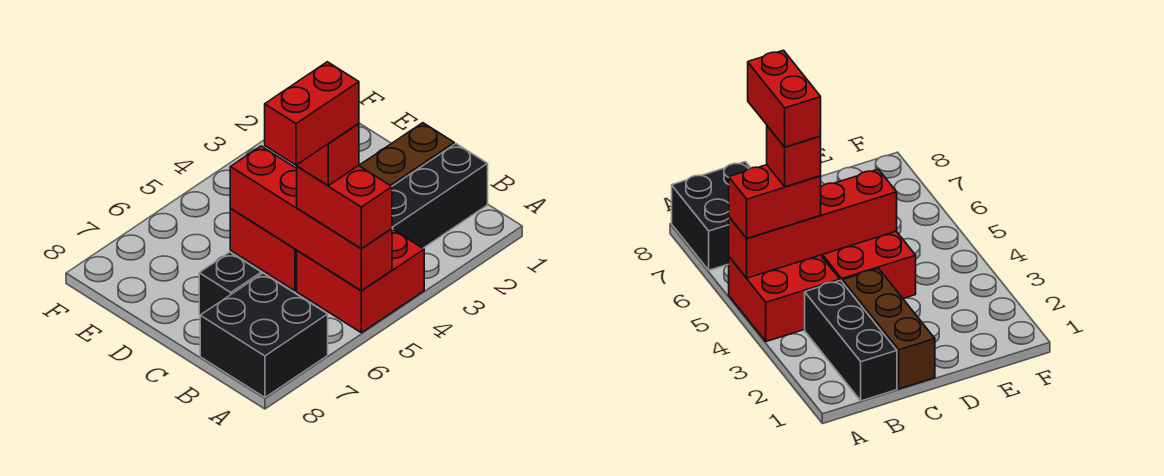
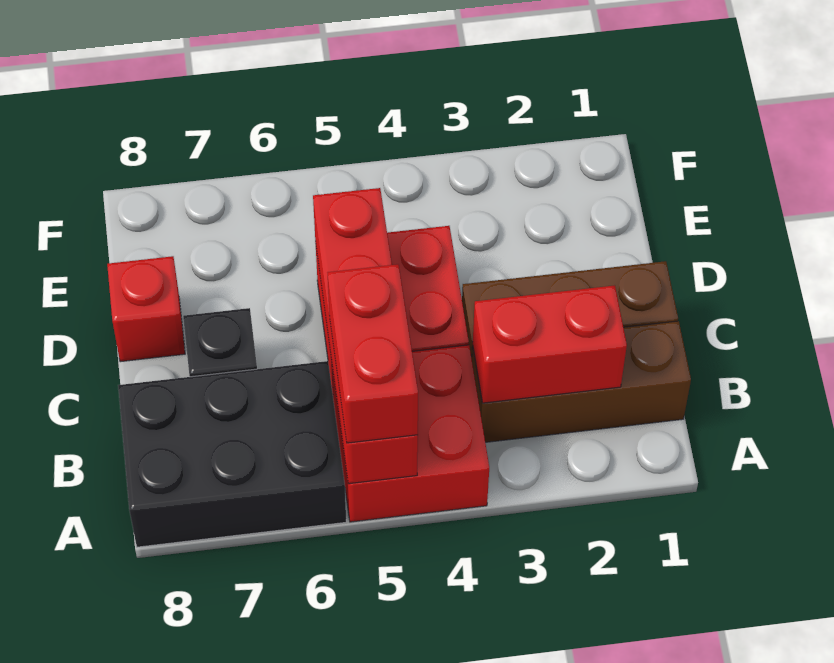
black 2x2 brick [200,273,328,397] -> black 2x3 brick [118,361,346,547]
black 1x3 brick [392,144,488,248] -> brown 1x3 brick [472,321,691,442]
red 1x1 brick [297,124,359,185] -> red 1x1 brick moved to [107,256,185,362]
red 1x2 brick [265,62,359,165] -> red 1x2 brick moved to [473,285,627,403]

